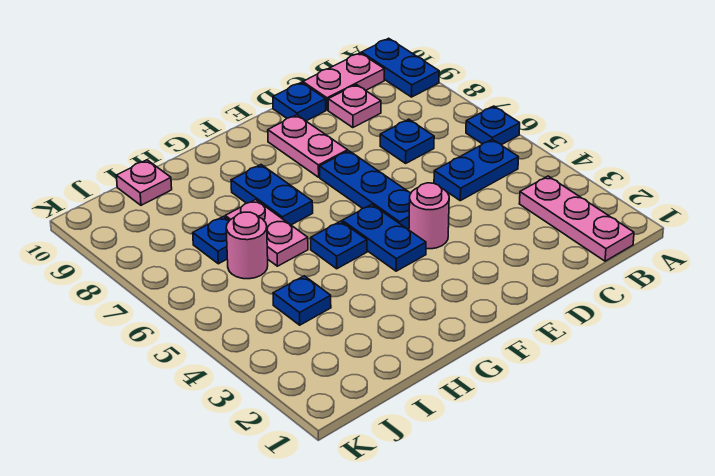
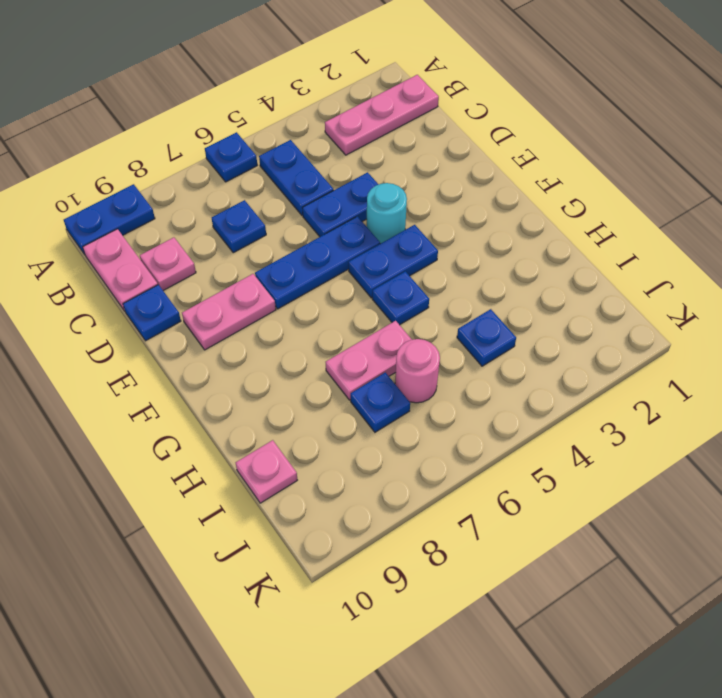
pink 1x1 round brick [409,183,449,249] -> cyan 1x1 round brick [367,183,407,244]
blue 1x2 plate [231,165,313,225] -> blue 1x2 plate moved to [303,172,378,237]

